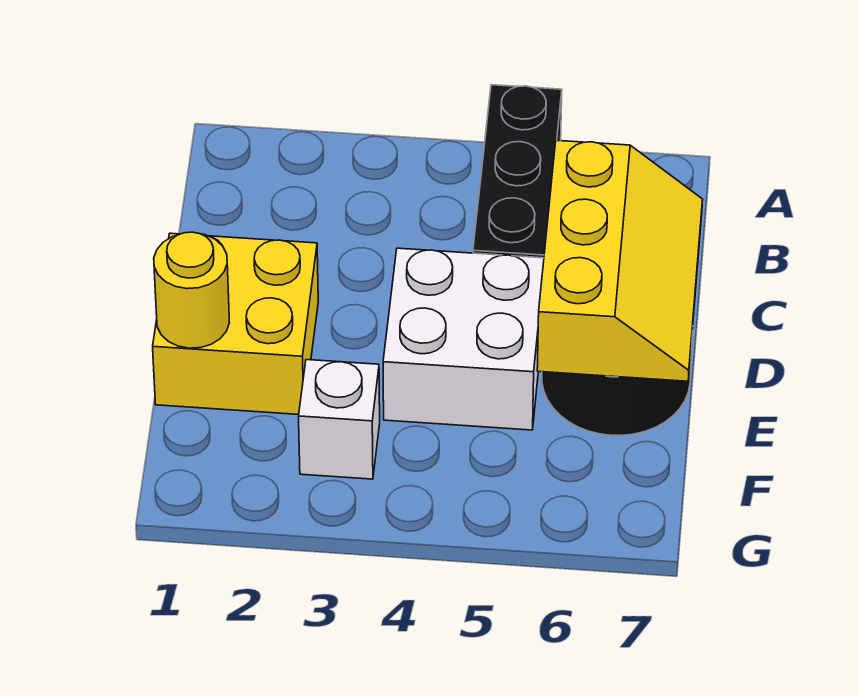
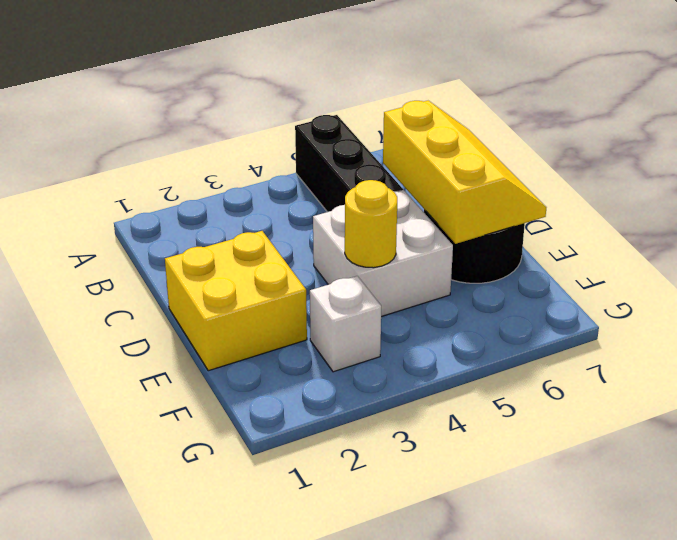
yellow 1x1 round brick [154,232,230,348] -> yellow 1x1 round brick moved to [345,180,397,268]

